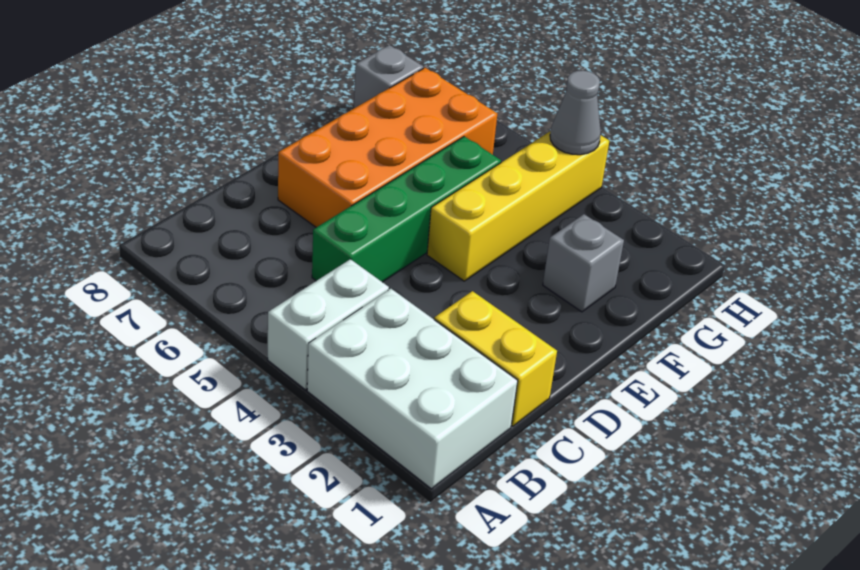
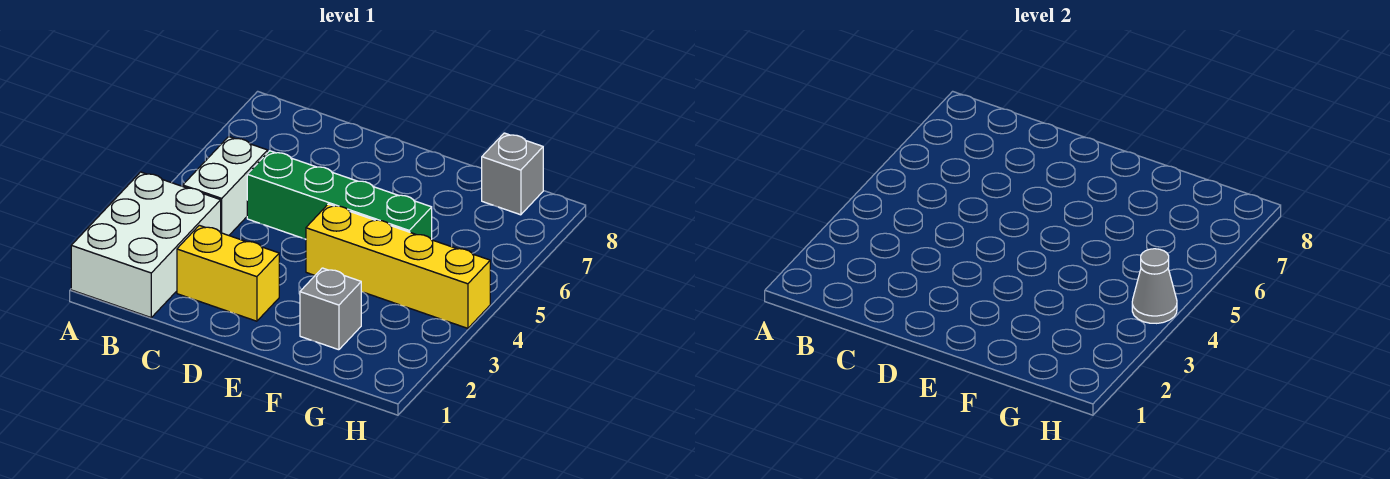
white 1x2 brick [268,259,389,390] -> white 1x2 brick turned to [183,137,268,235]
yellow 1x2 brick [434,291,557,426] -> yellow 1x2 brick turned to [177,225,279,321]
orange 2x4 brick [278,68,497,227] -> none

